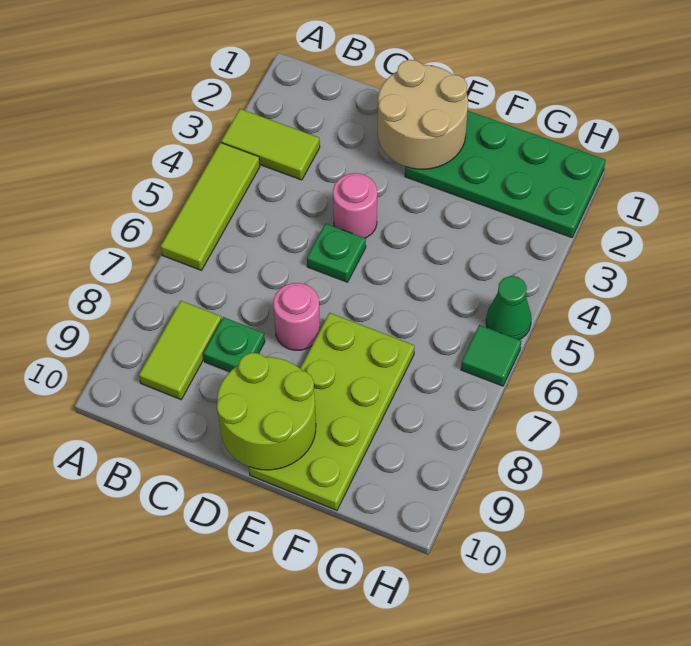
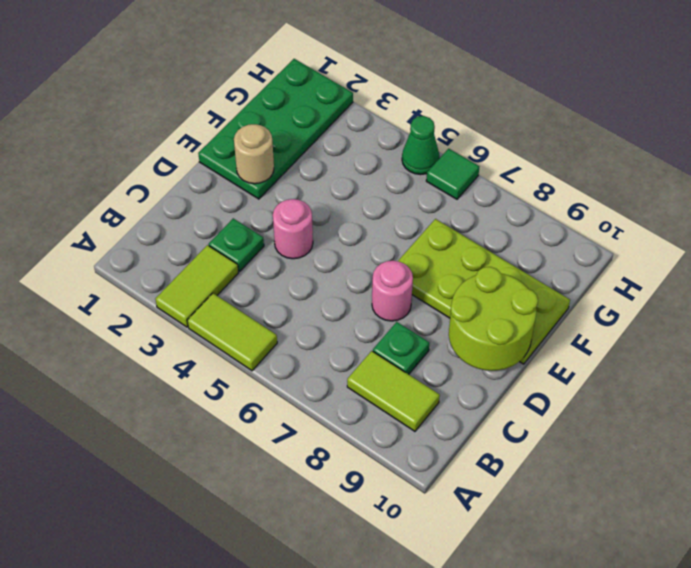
lime 1x3 tile [161,143,260,270] -> lime 1x2 tile [187,293,277,371]
tan 2x2 round brick [378,60,468,169] -> tan 1x1 round brick [234,124,274,184]
green 1x1 plate [307,224,366,282] -> green 1x1 plate moved to [209,218,264,272]

